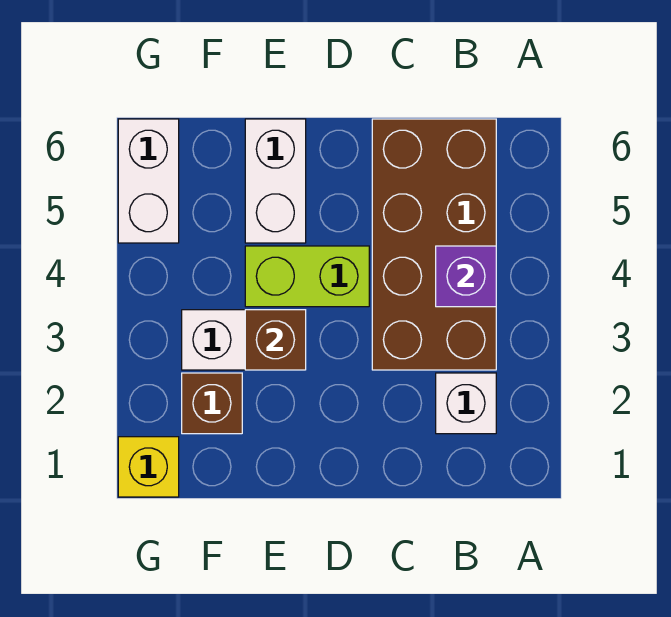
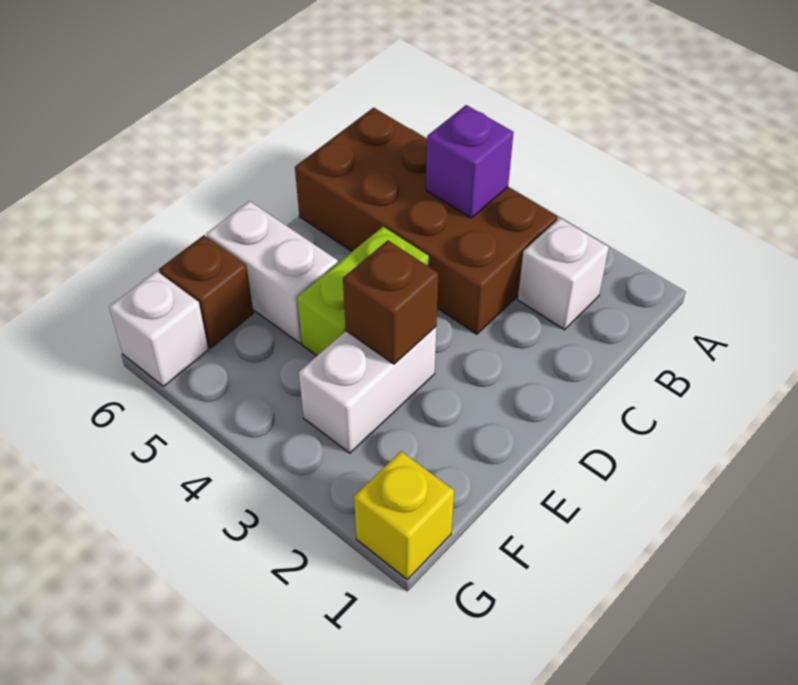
brown 1x1 brick [182,373,242,434] -> brown 1x1 brick moved to [159,235,253,348]
white 1x2 brick [118,119,179,243] -> white 1x1 brick [109,271,208,386]

